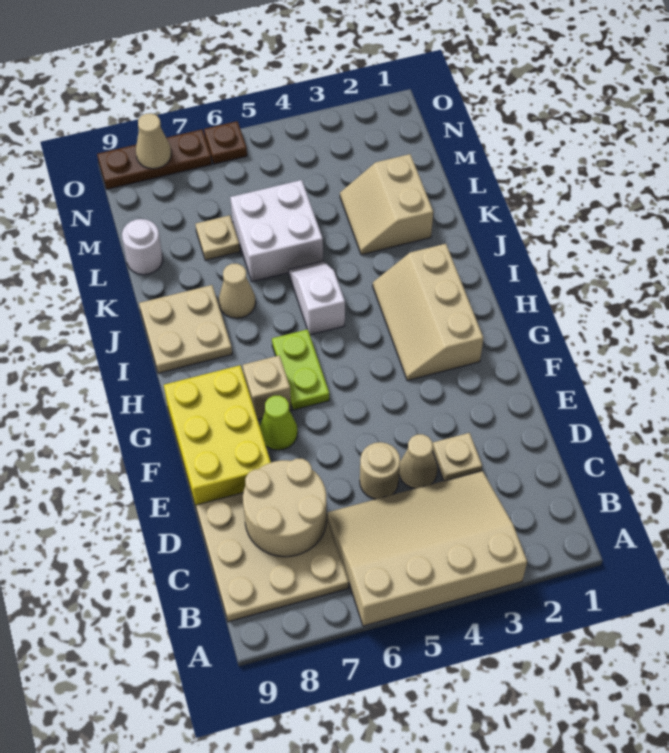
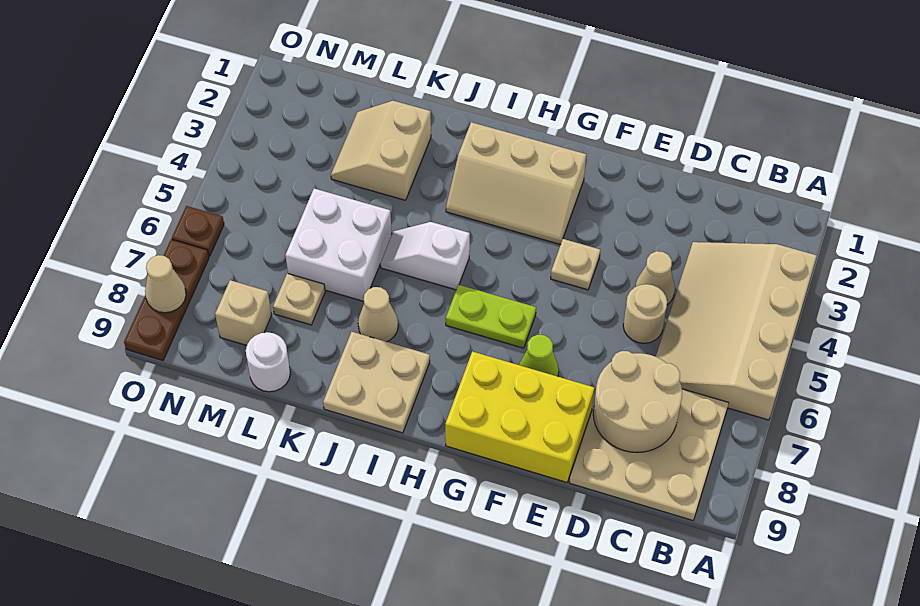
tan 1x1 plate [433,433,482,481] -> tan 1x1 plate moved to [551,239,600,290]
tan 1x1 brick [243,355,291,419] -> tan 1x1 brick moved to [215,280,271,345]
tan 2x2 slope [340,154,433,255] -> tan 2x2 slope turned to [331,101,431,200]

